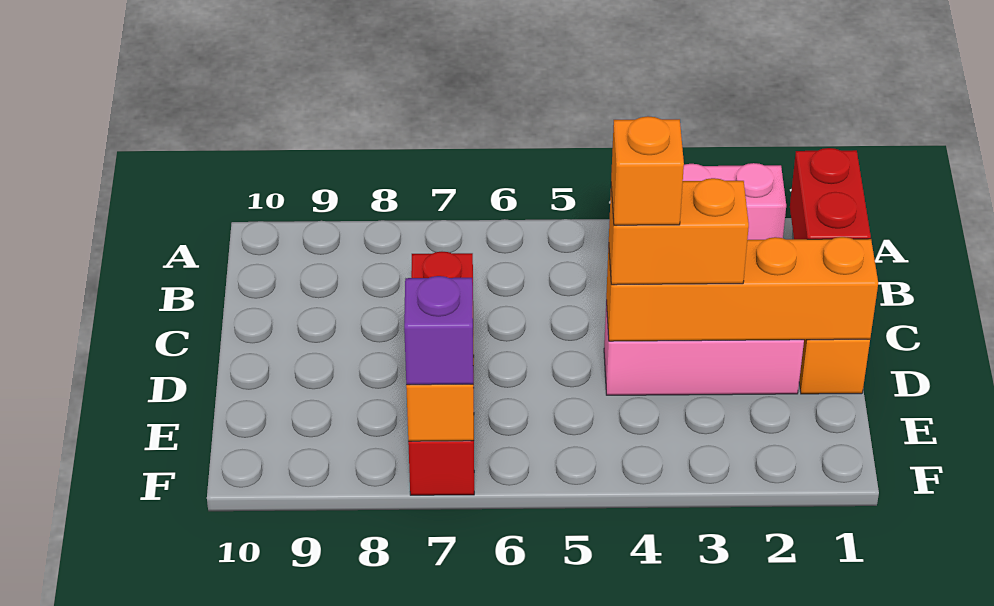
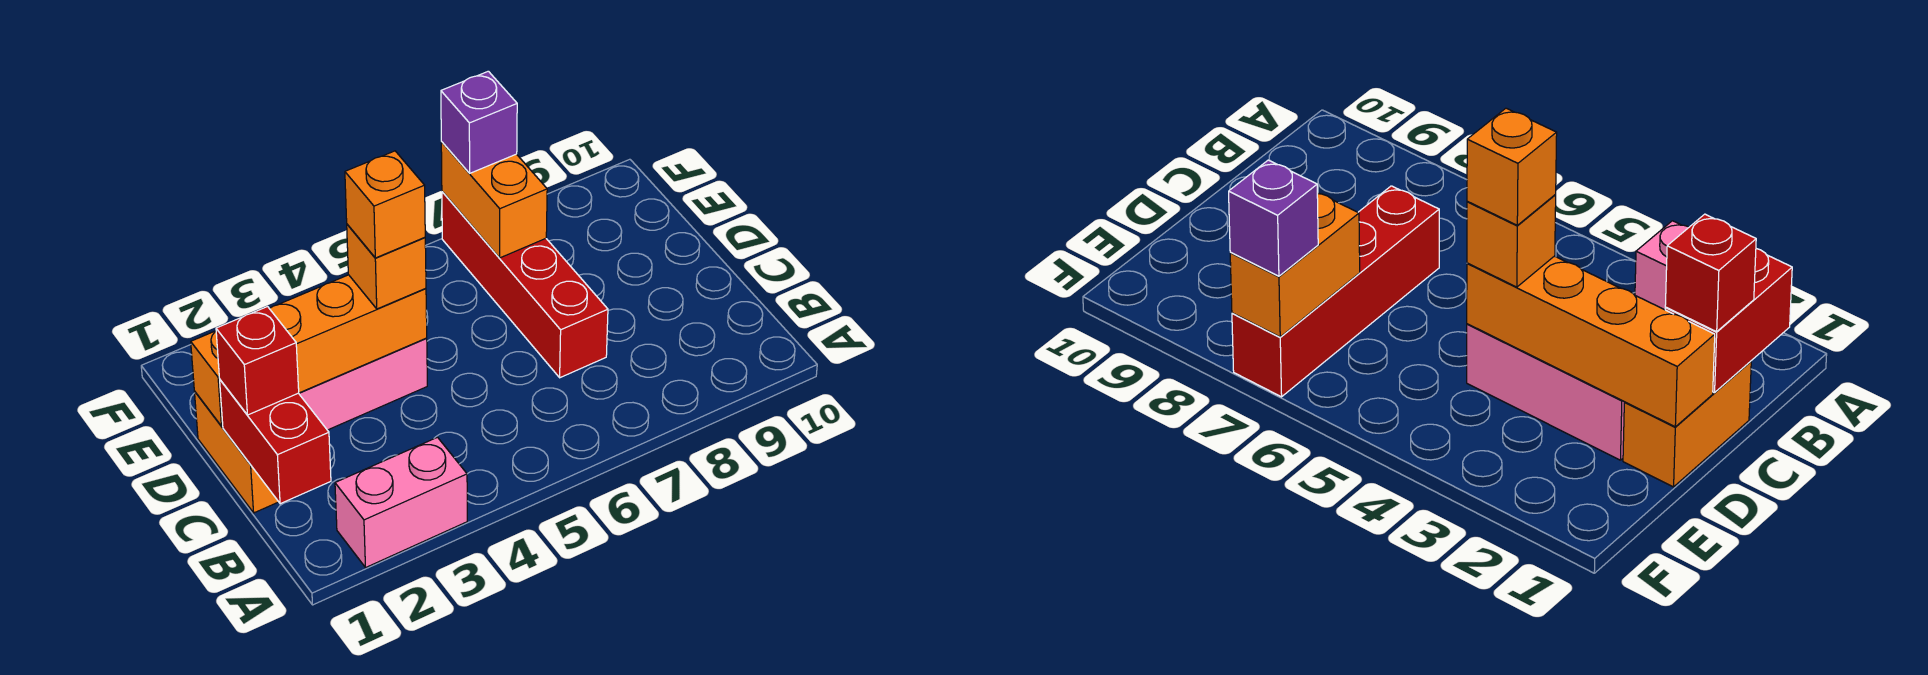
none -> red 1x1 brick [216,307,299,415]
orange 1x2 brick [609,178,749,285] -> orange 1x1 brick [347,224,426,309]

